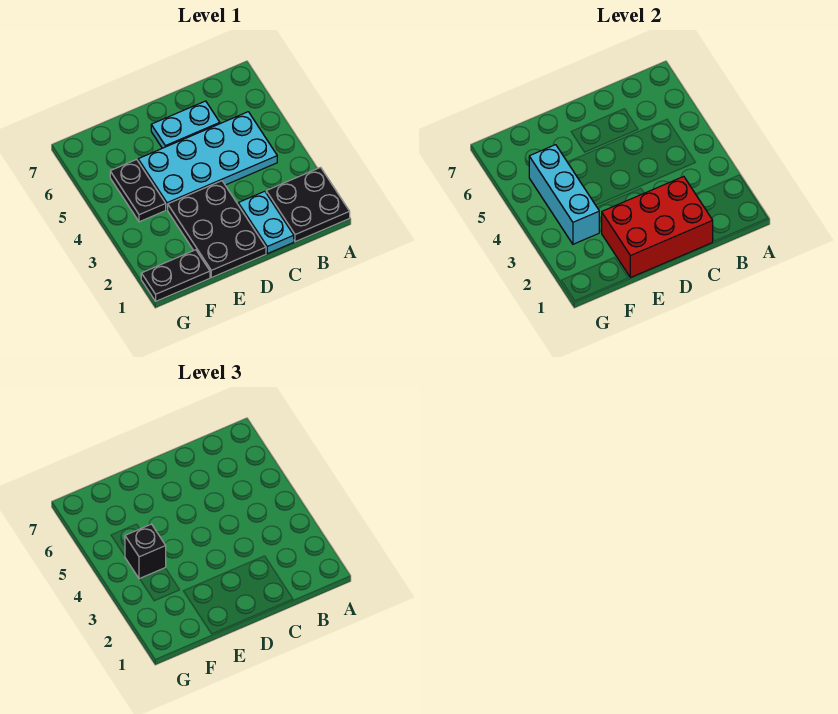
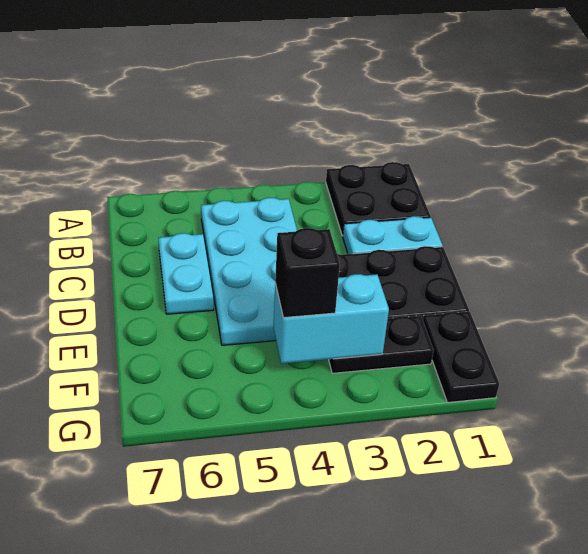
red 2x3 brick [601,176,713,278] -> none
cyan 1x3 brick [529,145,599,244] -> cyan 1x2 brick [273,274,389,364]
black 1x2 plate [110,159,166,222] -> black 1x2 plate moved to [329,316,434,373]

